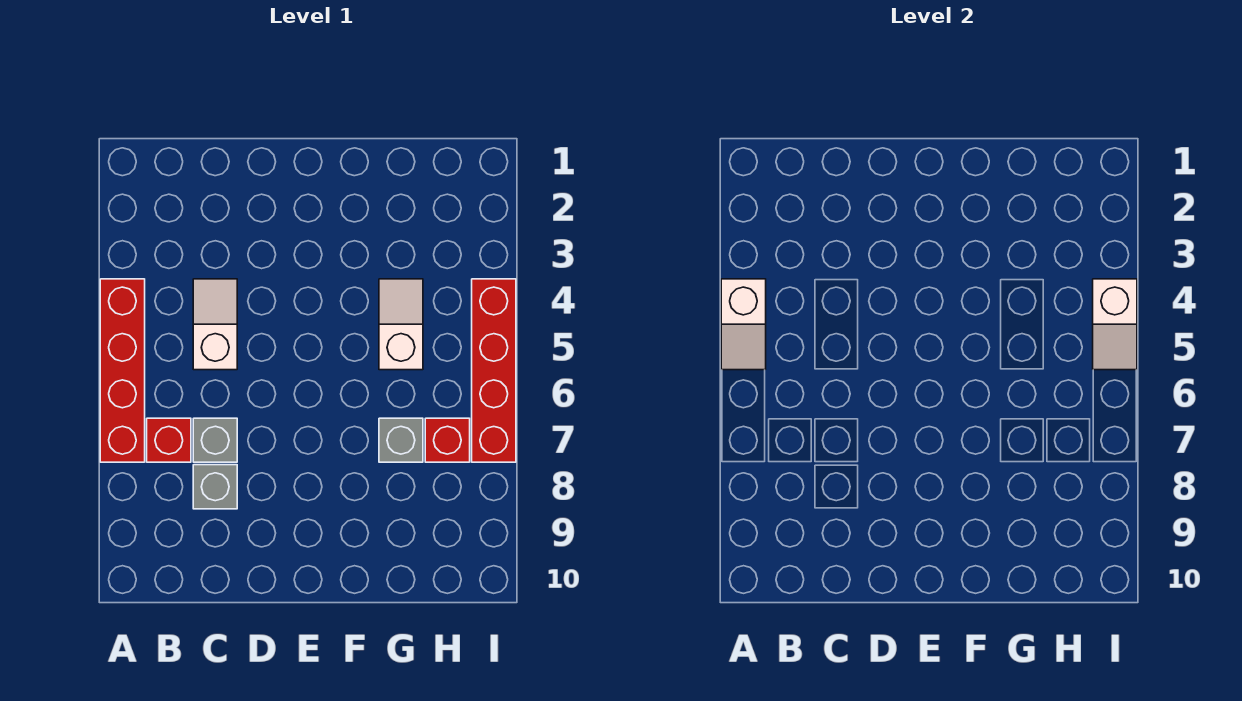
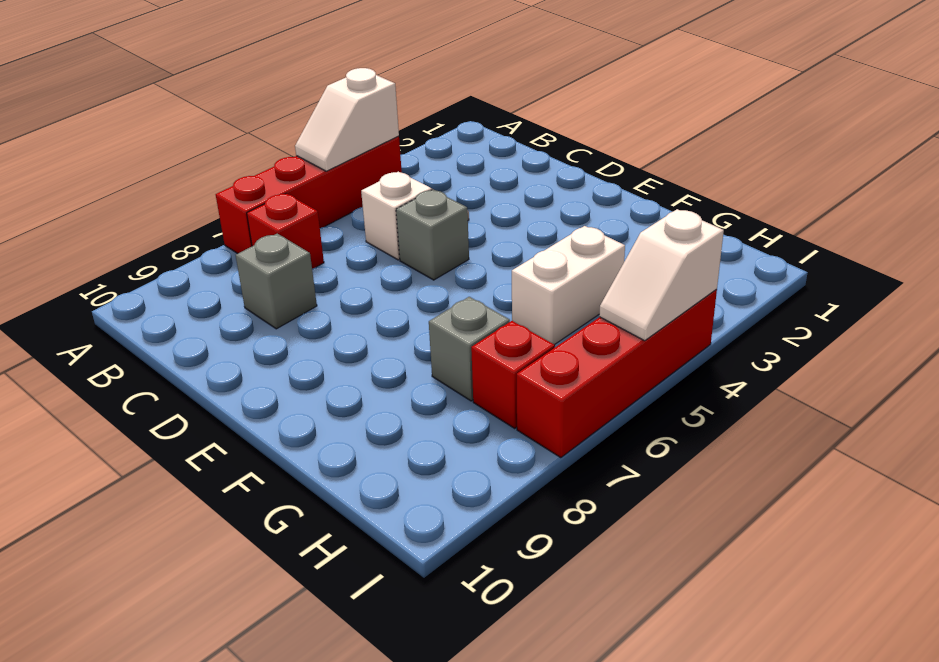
grey 1x1 brick [193,418,237,462] -> grey 1x1 brick moved to [396,190,469,280]
white 1x2 slope [379,279,423,370] -> white 1x2 brick [512,226,625,345]

